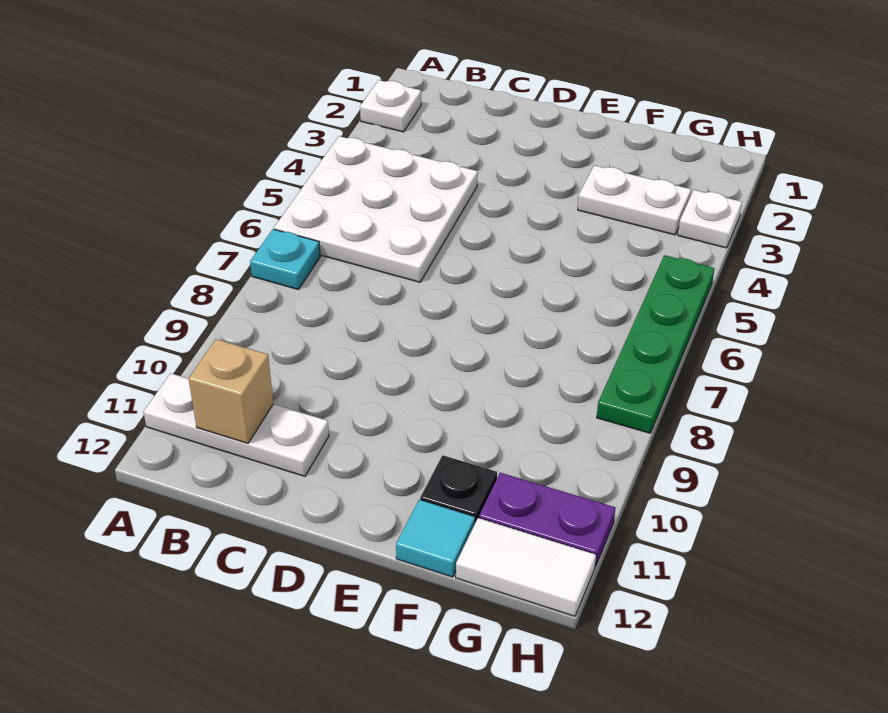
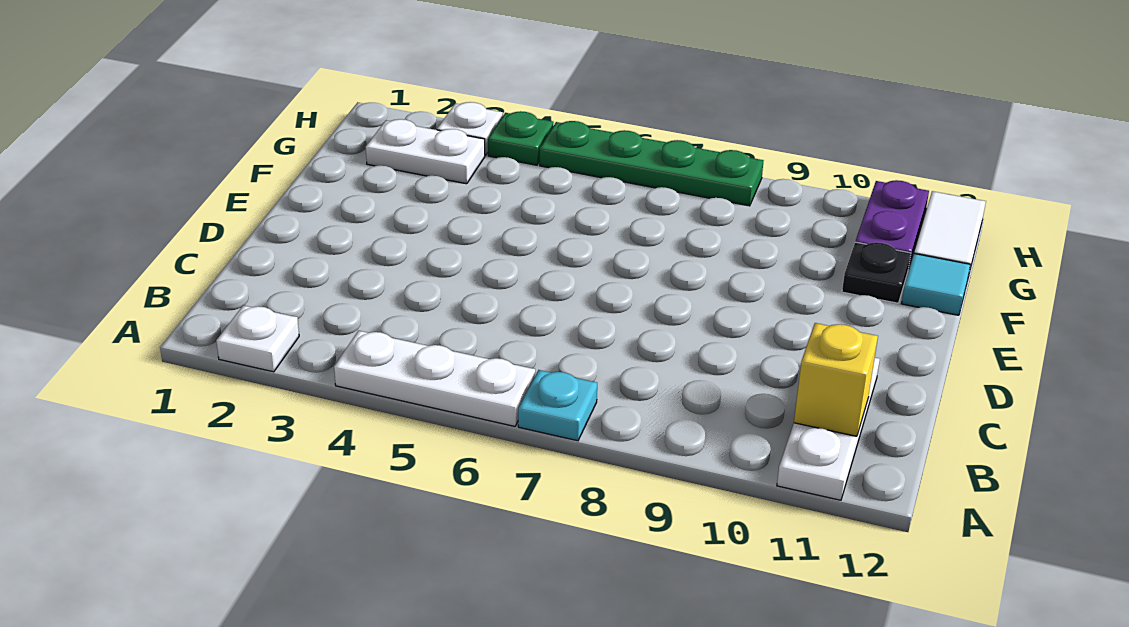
white 3x3 plate [274,136,478,282] -> white 1x3 plate [334,331,535,426]
tan 1x1 brick [189,339,274,443] -> yellow 1x1 brick [794,323,878,436]
white 1x2 plate [578,165,691,235] -> white 1x2 plate turned to [366,119,485,184]
none -> green 1x1 plate [488,111,554,165]

